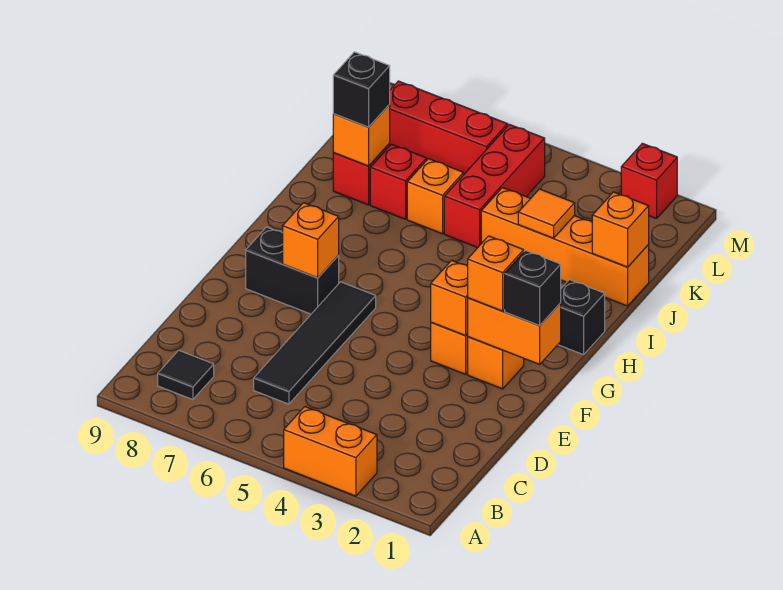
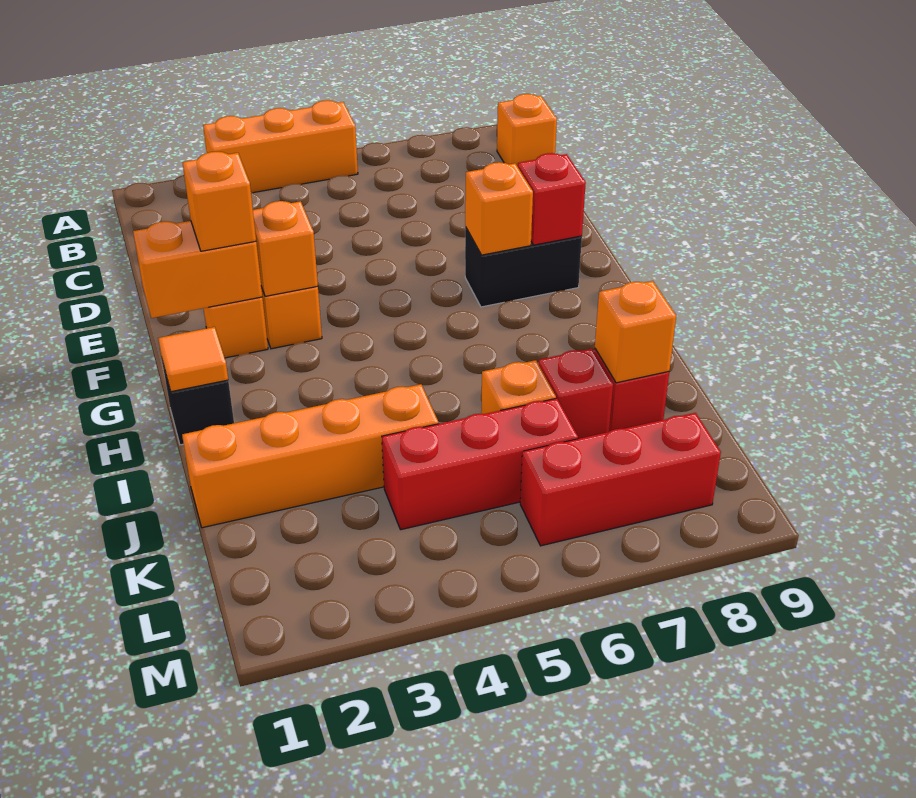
orange 1x2 brick [284,407,377,496] -> orange 1x3 brick [203,100,358,193]
black 1x1 tile [158,350,214,400] -> none
black 1x4 tile [254,282,376,404] -> none
black 1x1 brick [505,250,561,325] -> none
orange 1x1 brick [592,192,649,267] -> orange 1x1 brick moved to [497,94,557,166]
orange 1x1 tile [518,189,575,238] -> orange 1x1 tile moved to [158,327,228,392]
red 1x3 brick [444,124,545,248] -> red 1x3 brick turned to [382,398,578,530]
black 1x1 brick [333,52,390,127] -> none
red 1x1 brick [621,143,677,219] -> red 1x1 brick moved to [518,153,586,245]

